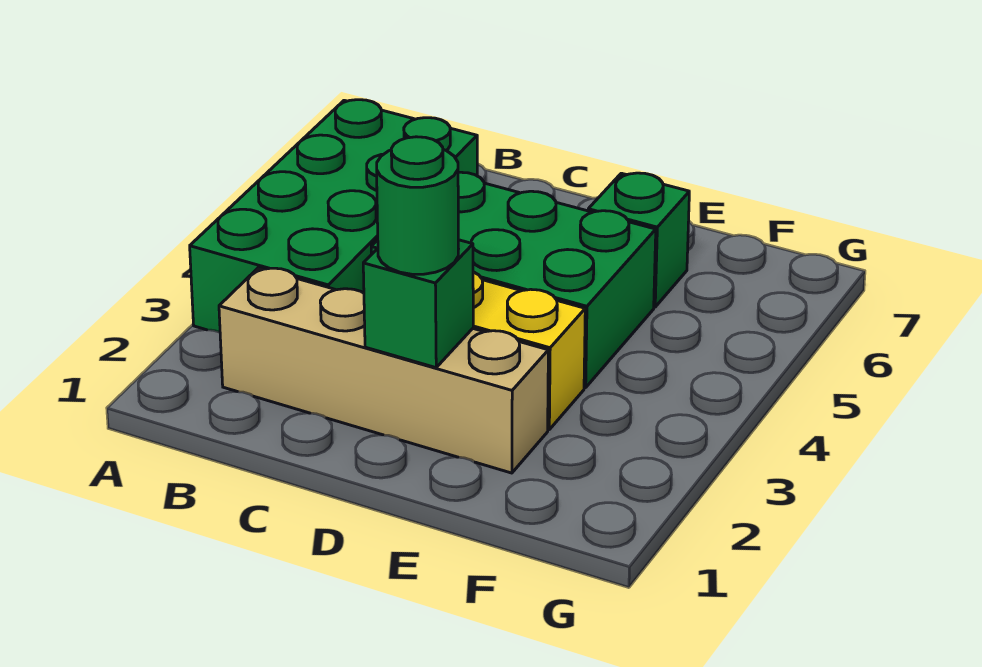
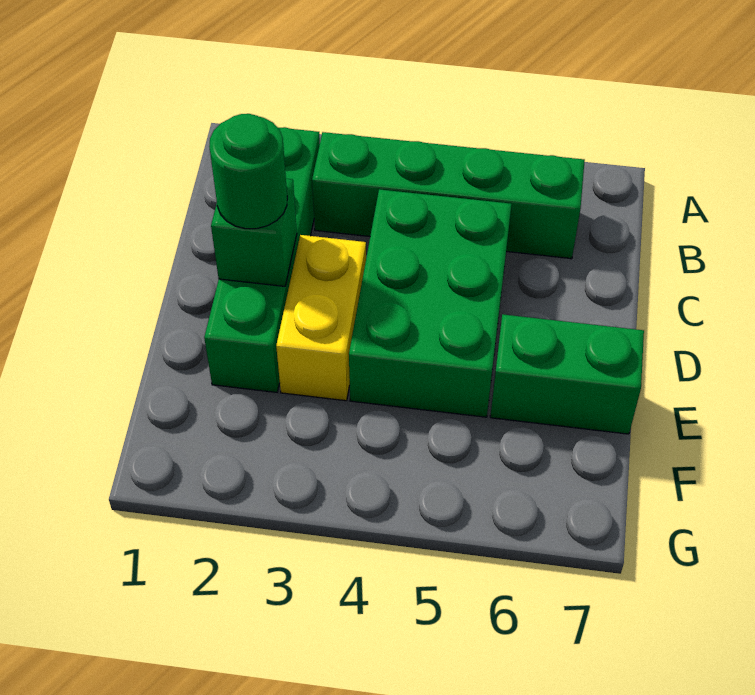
green 2x4 brick [190,100,477,332] -> green 1x4 brick [312,132,585,259]
tan 1x4 brick [219,268,548,473] -> green 1x4 brick [204,127,320,392]
green 1x1 brick [588,173,689,307] -> green 1x2 brick [490,314,644,434]

